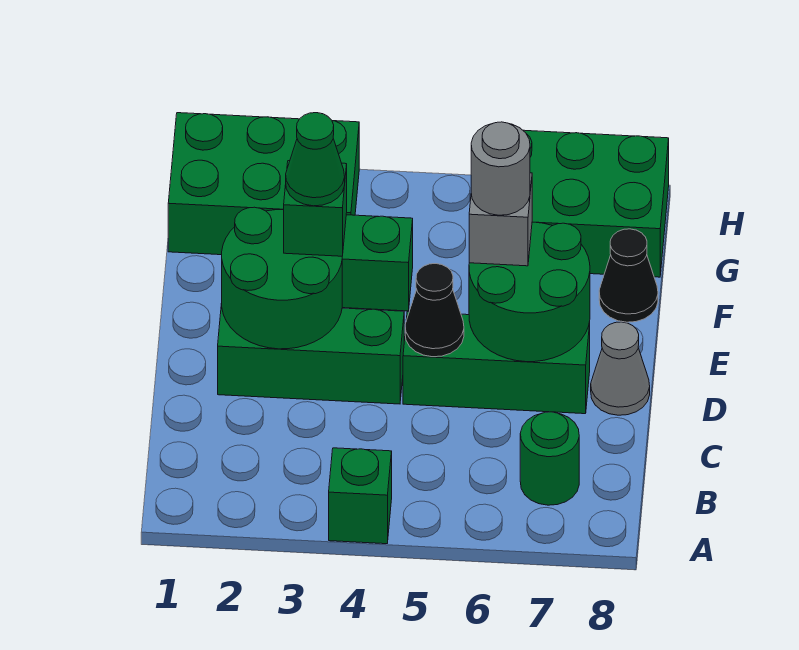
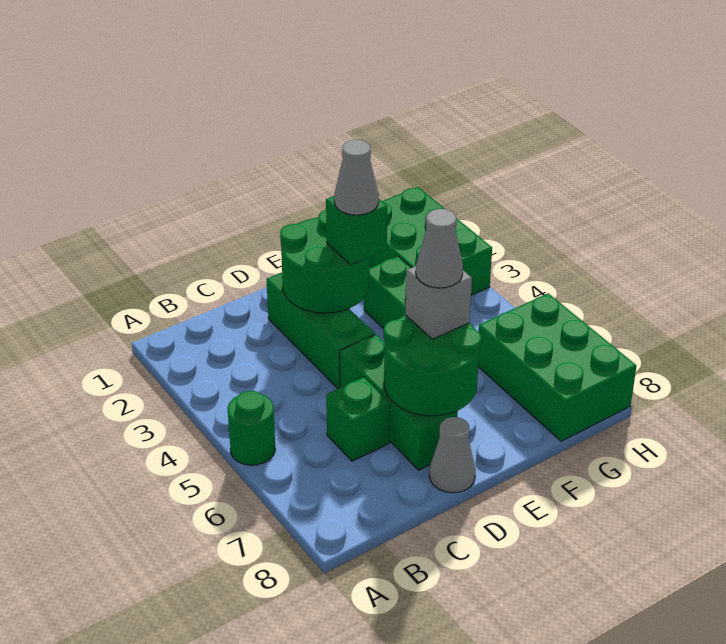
green 1x1 brick [329,448,392,544] -> green 1x1 brick moved to [326,377,390,461]
green 1x1 round brick [520,412,579,505] -> green 1x1 round brick moved to [227,391,276,465]
black 1x1 cone [405,264,464,357] -> none
green 1x1 cone [286,113,345,206] -> grey 1x1 cone [334,140,379,215]
grey 1x1 round brick [471,122,530,215] -> grey 1x1 cone [416,209,463,288]
black 1x1 cone [599,229,658,322] -> none

